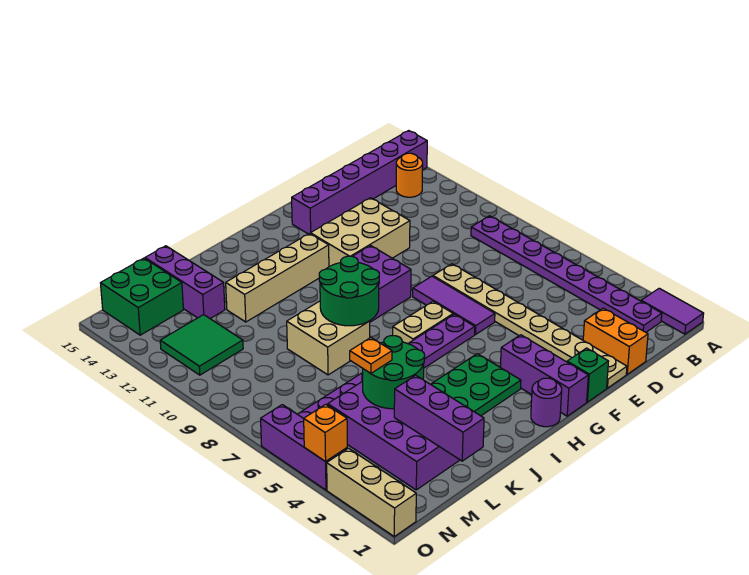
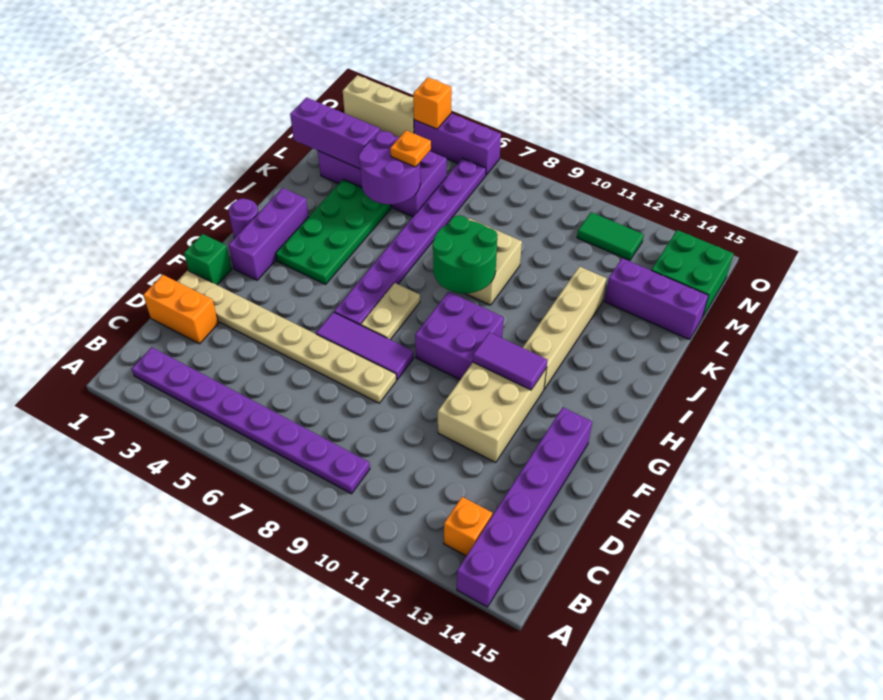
purple 1x2 tile [641,288,704,334] -> purple 1x2 tile moved to [473,332,547,390]
orange 1x1 round brick [396,153,423,197] -> orange 1x1 brick [444,497,492,556]
purple 1x3 brick [500,335,588,416] -> purple 1x3 brick turned to [229,188,309,280]
green 2x2 round brick [363,336,425,409] -> purple 2x2 round brick [359,131,420,204]
green 2x2 tile [160,315,243,375] -> green 1x2 tile [577,212,644,260]

